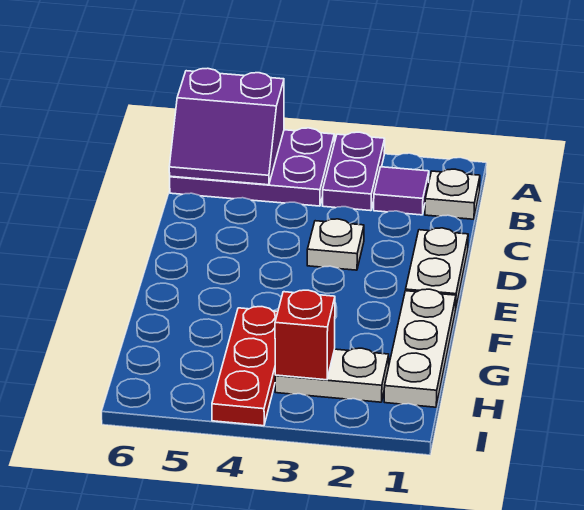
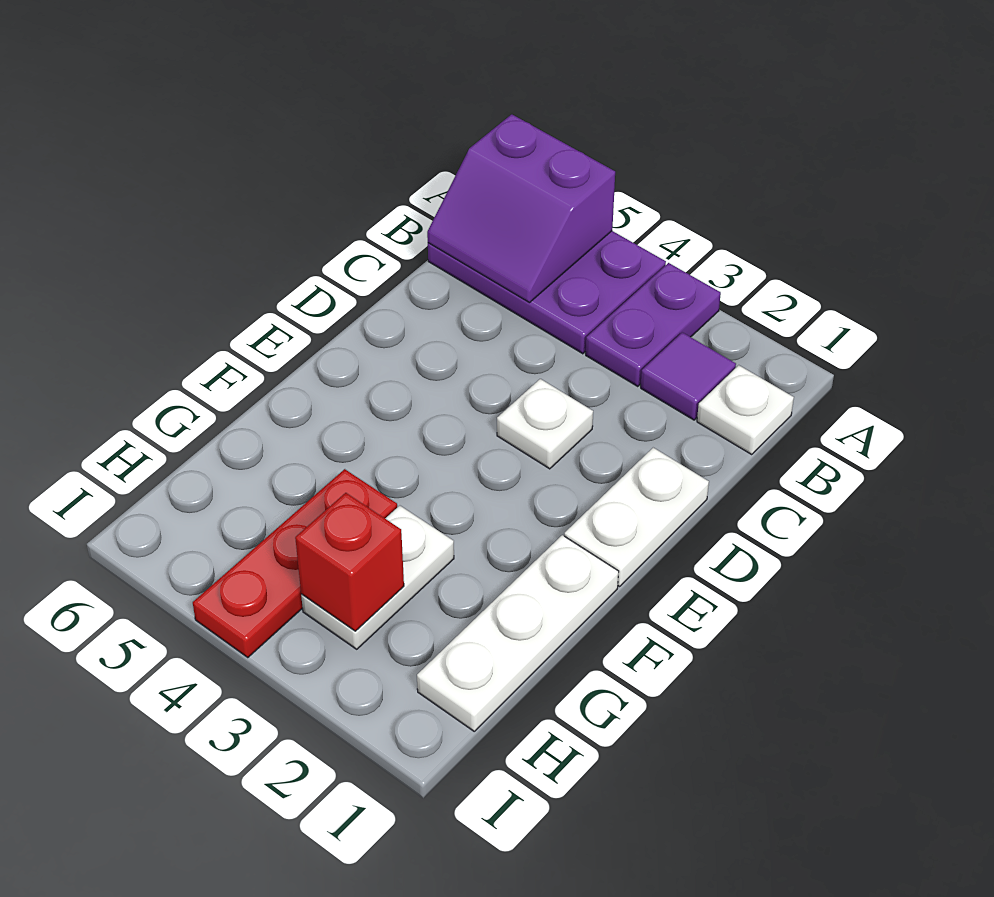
white 1x2 plate [275,348,389,402] -> white 1x2 plate turned to [301,506,454,649]

